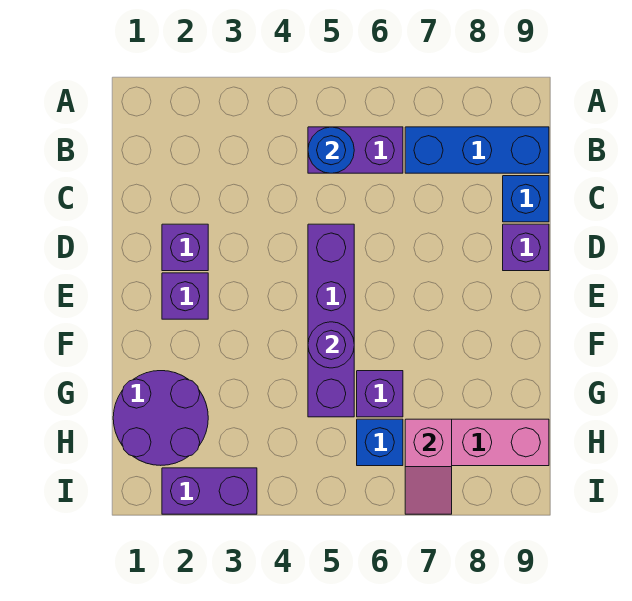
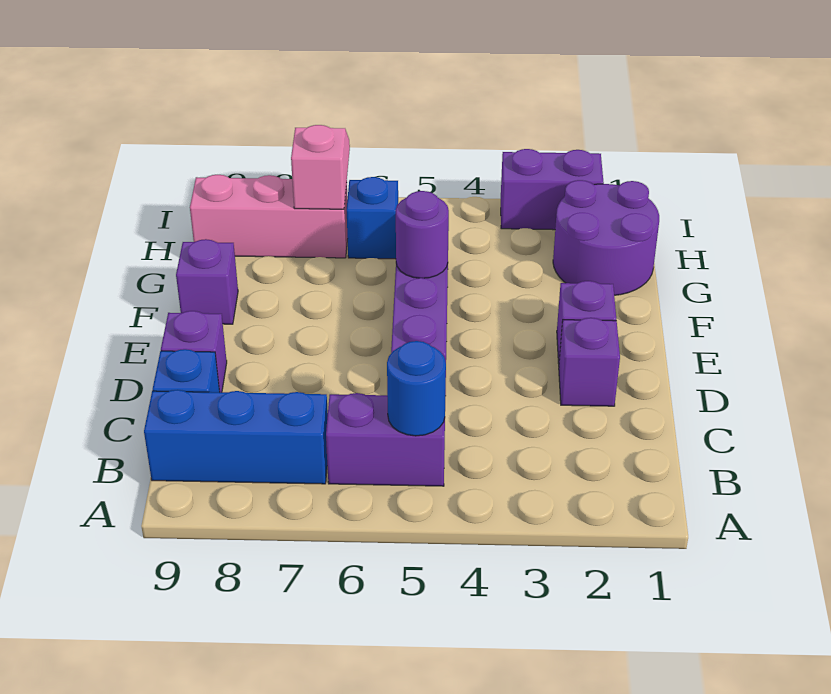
purple 1x1 brick [357,371,403,417] -> purple 1x1 brick moved to [176,239,238,324]

